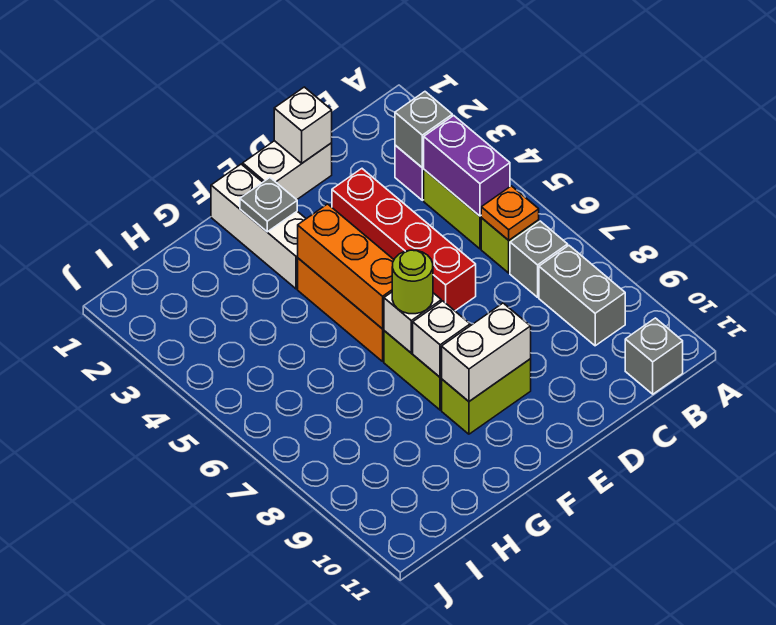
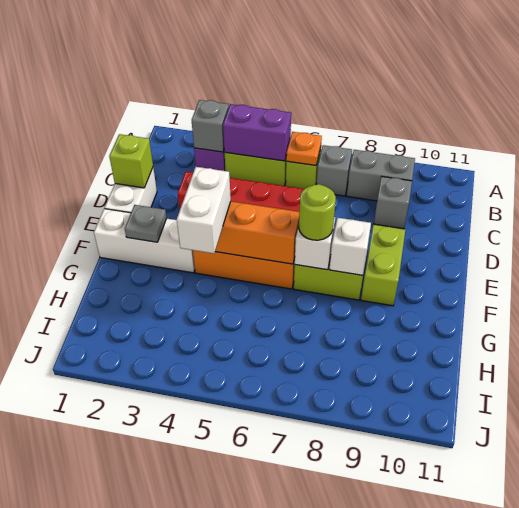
grey 1x1 brick [625,318,683,394] -> grey 1x1 brick moved to [374,177,412,229]
white 1x1 brick [274,87,332,163] -> lime 1x1 brick [109,134,153,188]
white 1x2 brick [441,303,531,401] -> white 1x2 brick moved to [177,167,231,253]

